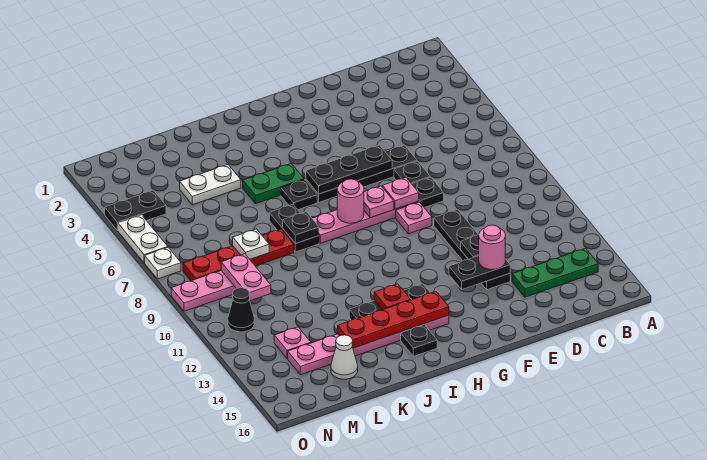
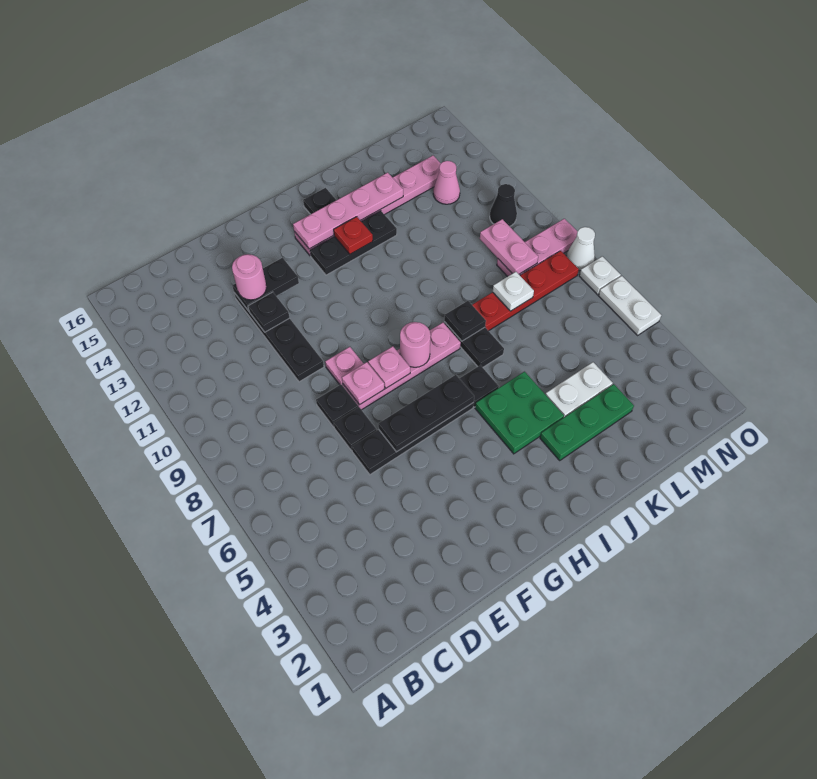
green 1x3 plate [512,248,598,297] -> green 1x3 plate moved to [540,384,634,461]
red 1x4 plate [338,292,449,348] -> pink 1x4 plate [293,172,403,249]
green 1x2 plate [243,163,304,204] -> green 2x2 plate [475,372,564,454]
white 1x1 cone [331,335,358,379] -> white 1x1 cone moved to [566,227,595,271]
pink 1x1 plate [274,327,311,359] -> pink 1x1 cone [433,161,460,204]
black 1x2 plate [105,190,166,231] -> none

